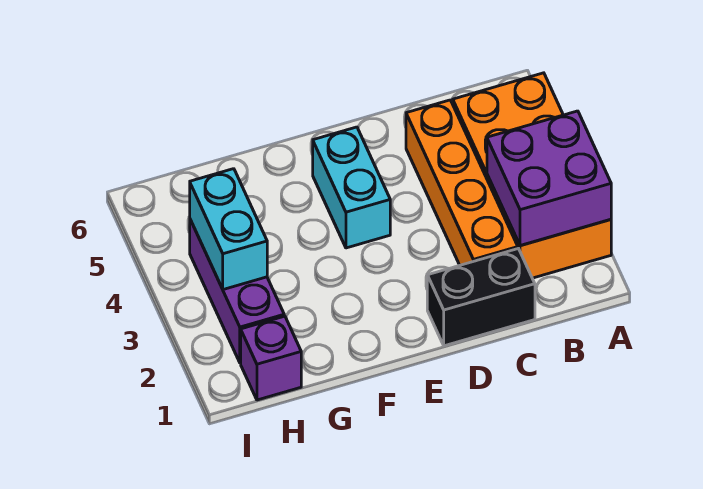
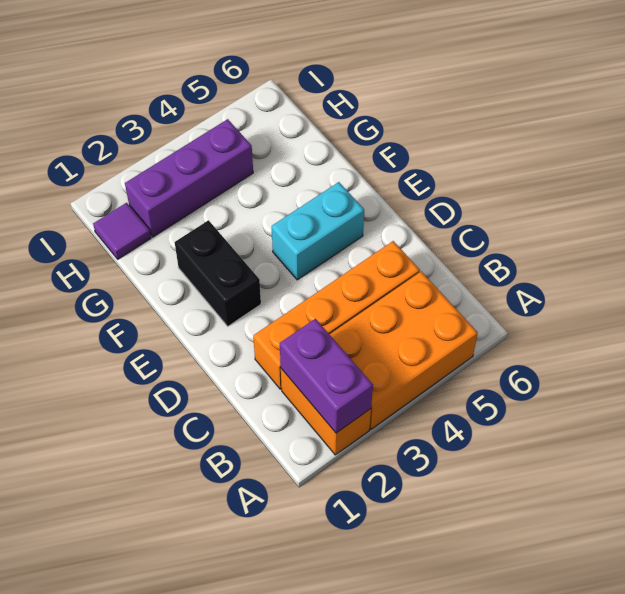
purple 2x2 brick [487,111,611,246] -> purple 1x2 brick [280,319,373,433]
black 1x2 brick [427,249,535,346] -> black 1x2 brick moved to [175,220,261,326]
purple 1x1 brick [241,316,301,400] -> purple 1x1 tile [93,203,151,259]
cyan 1x2 brick [190,169,267,290] -> none

